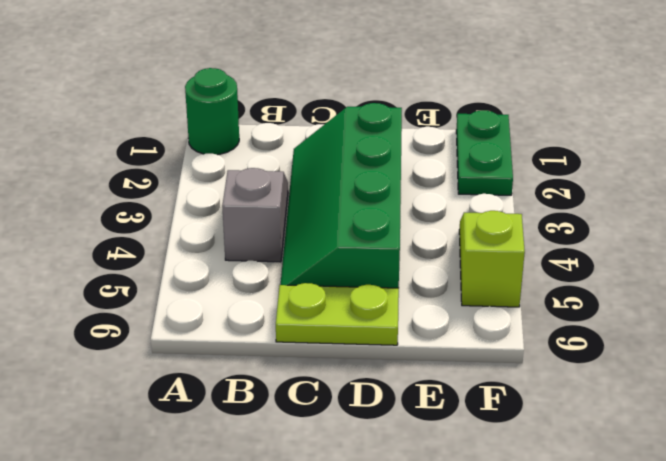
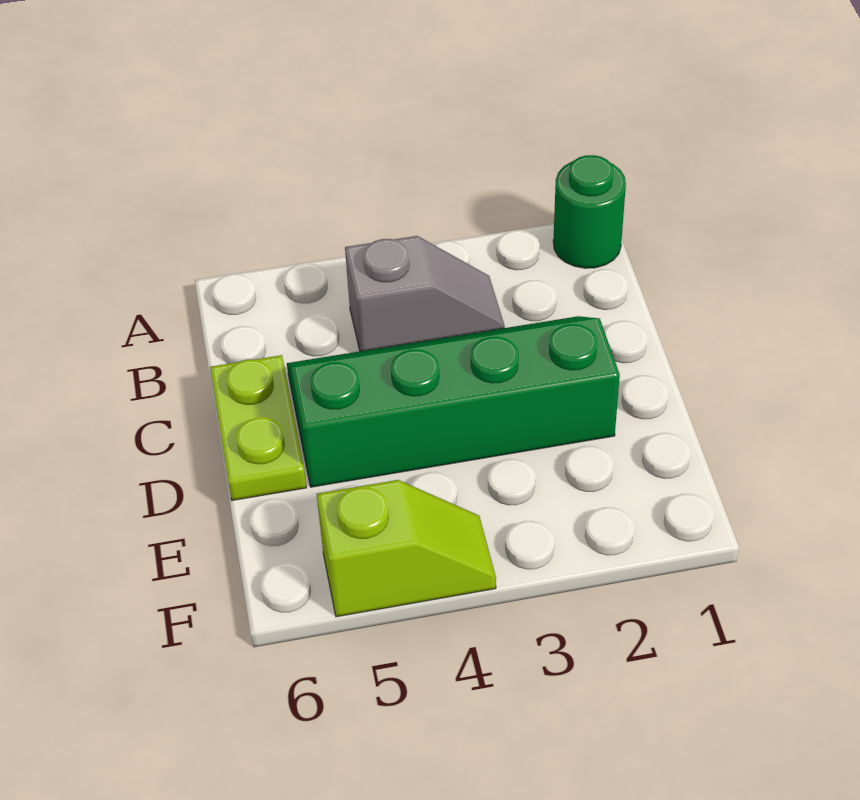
green 1x2 plate [456,110,513,195] -> none

